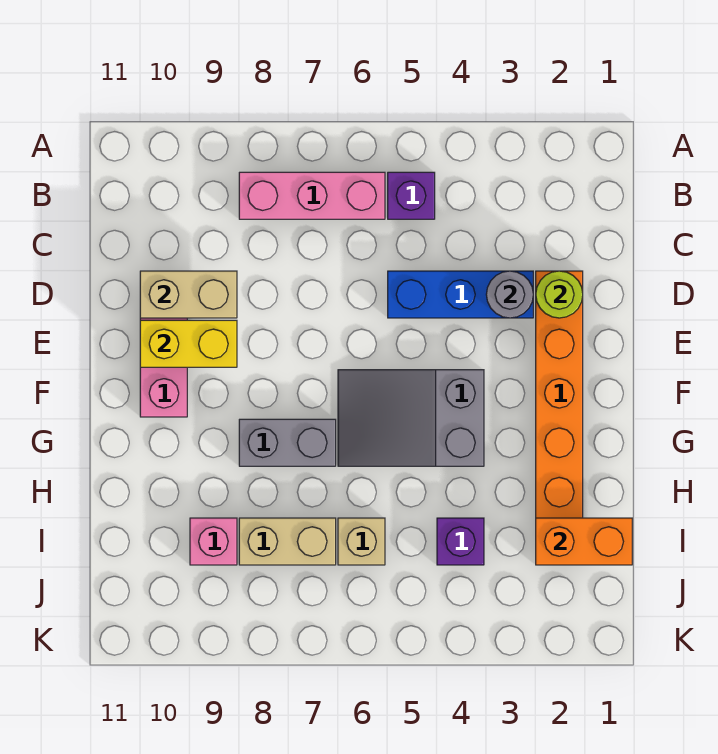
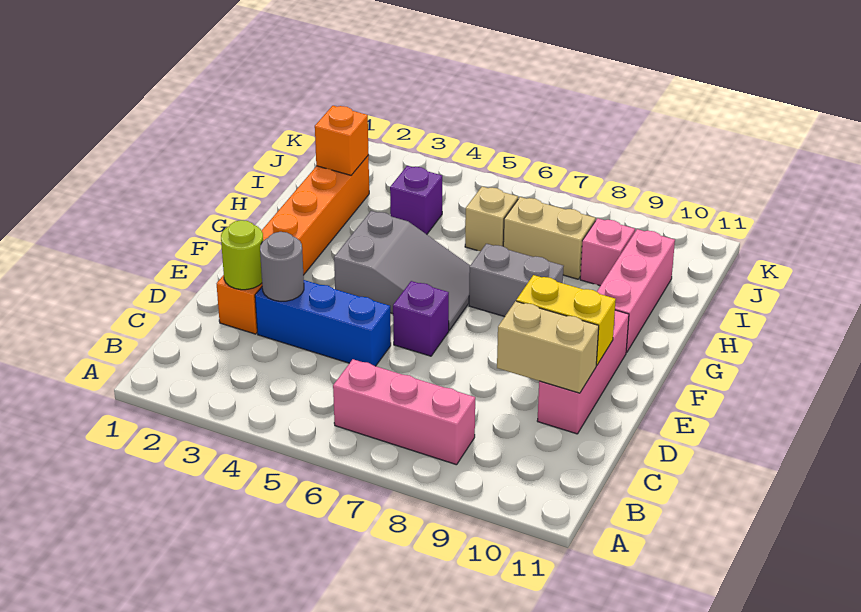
purple 1x1 brick [388,172,435,219] -> purple 1x1 brick moved to [393,281,449,356]
none -> pink 1x3 brick [597,229,675,353]
orange 1x2 brick [536,518,632,565] -> orange 1x1 brick [315,106,368,175]

